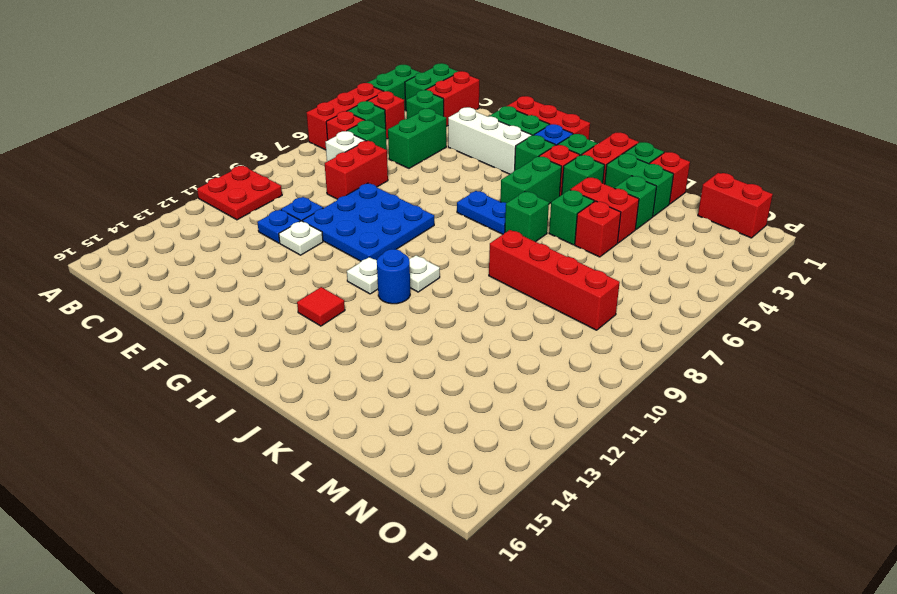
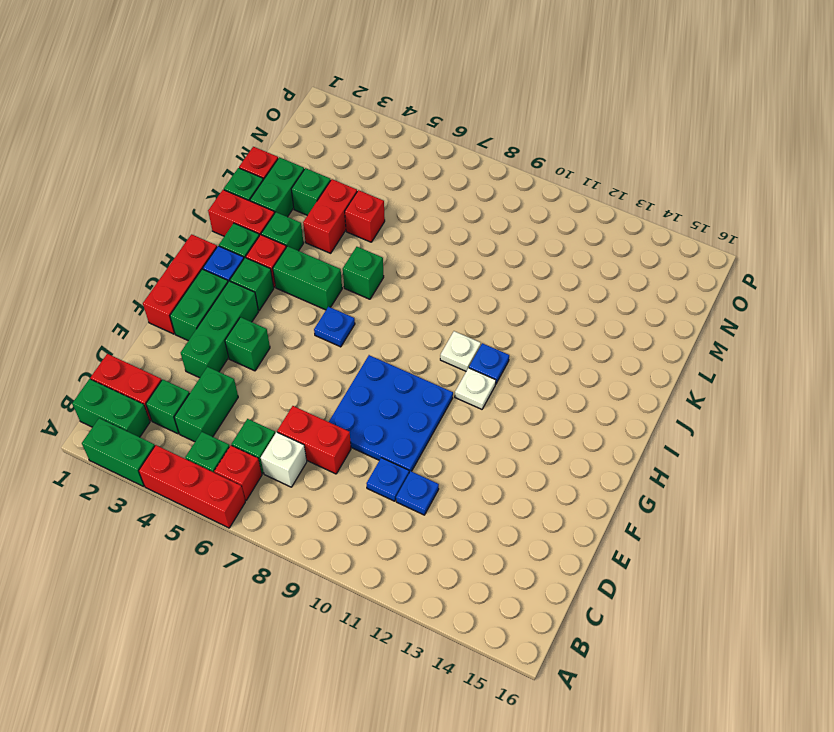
red 2x2 plate [197,166,282,220] -> none
red 1x1 brick [368,91,405,139] -> none
green 1x2 brick [388,109,446,168] -> green 1x2 brick turned to [174,367,238,442]
white 1x3 brick [448,107,532,174] -> green 1x3 brick [181,281,258,378]
white 1x1 plate [279,221,323,255] -> none
blue 1x2 plate [457,191,506,234] -> blue 1x1 plate [314,307,355,347]
red 1x1 tile [297,287,345,326] -> none
blue 1x1 round brick [377,249,410,304] -> blue 1x1 plate [469,343,509,384]
green 1x1 brick [549,190,594,245] -> green 1x1 brick moved to [225,317,270,371]
red 1x4 brick [489,230,620,330] -> none
red 1x2 brick [698,173,773,238] -> none

